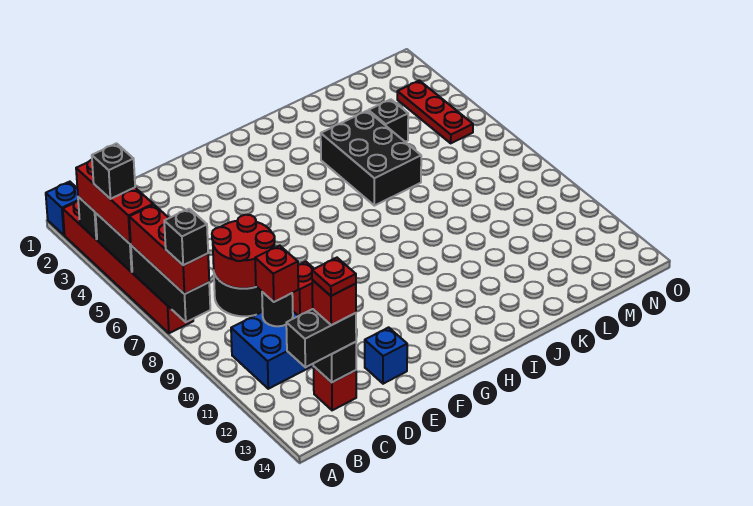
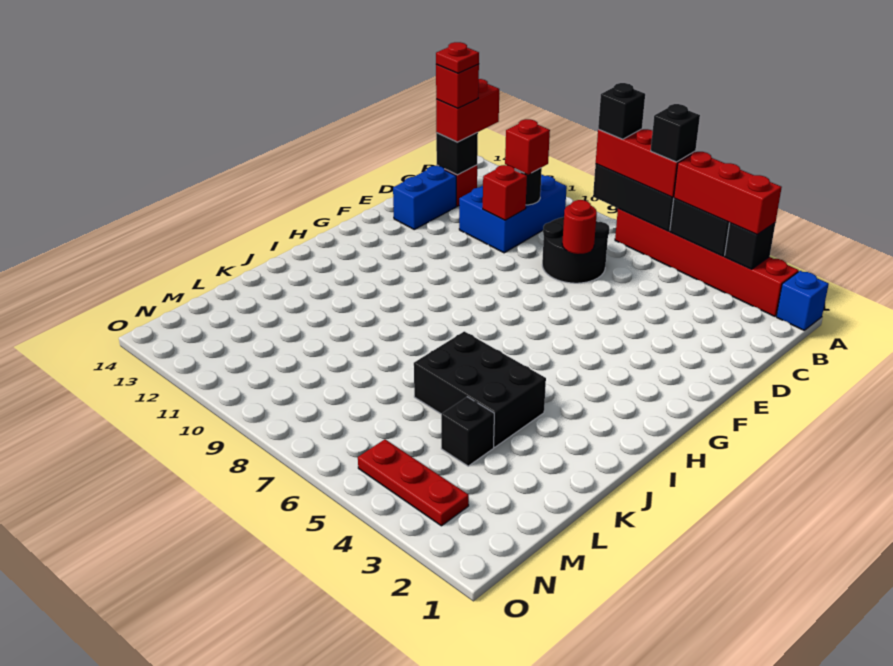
black 1x1 brick [92,143,135,199] -> black 1x1 brick moved to [651,104,700,162]
black 1x2 brick [286,309,356,367] -> red 1x2 brick [436,79,499,142]
red 2x2 round brick [212,215,275,289] -> red 1x1 round brick [562,200,597,254]
blue 1x1 brick [365,327,407,384] -> blue 1x2 brick [393,166,456,229]

